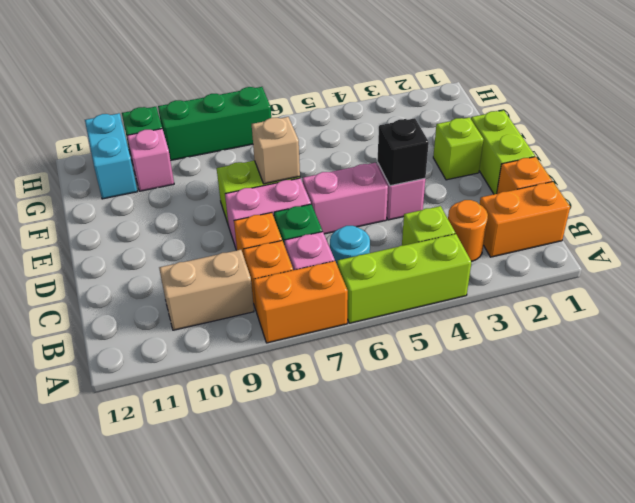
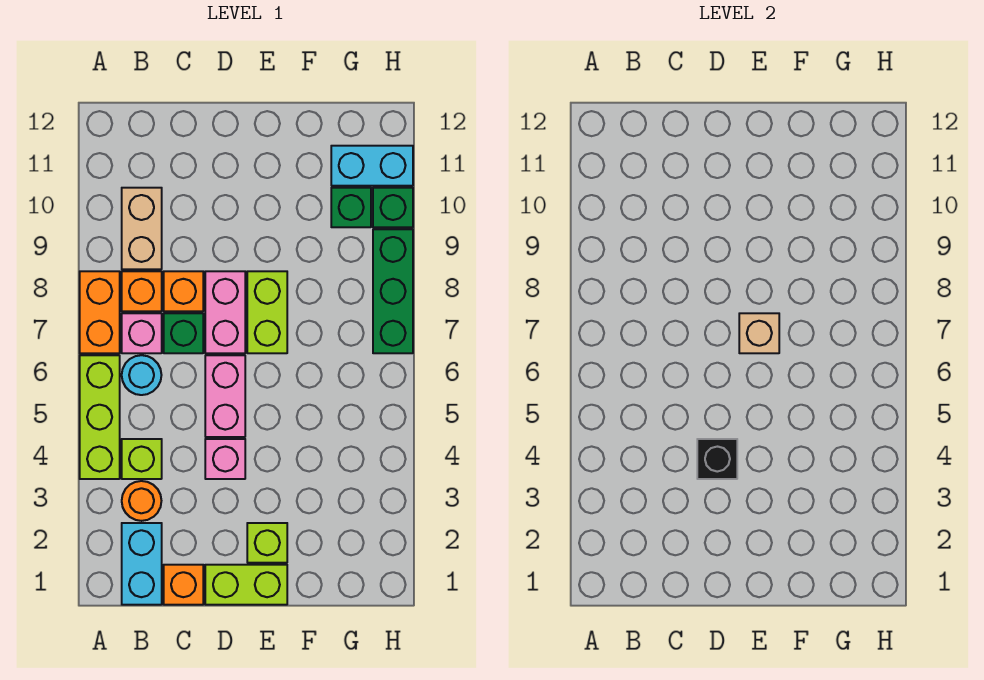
orange 1x2 brick [480,182,570,257] -> cyan 1x2 brick [122,523,162,605]
pink 1x1 brick [127,129,174,191] -> green 1x1 brick [331,188,371,227]

